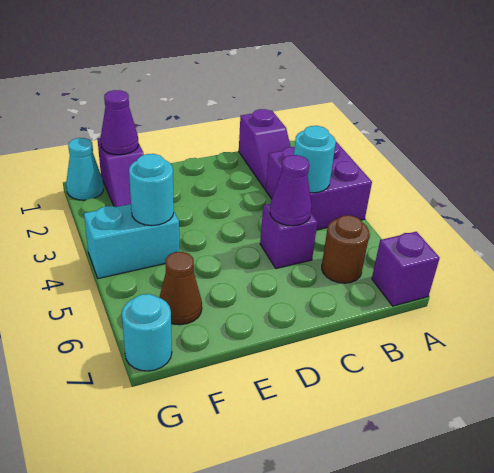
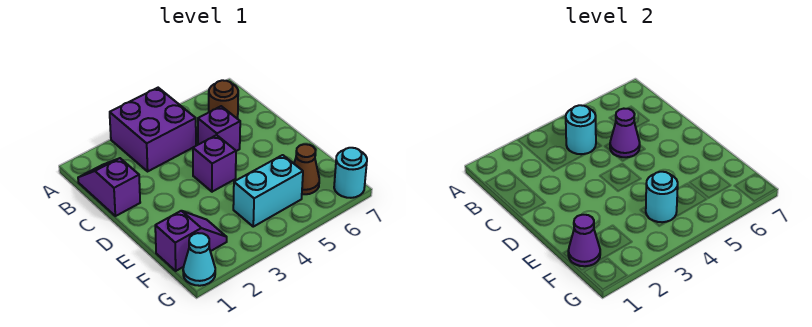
purple 1x1 brick [372,232,440,306] -> purple 1x1 brick moved to [193,135,236,192]
purple 1x2 slope [239,109,291,190] -> purple 1x2 slope turned to [78,158,140,216]
cyan 1x2 brick [84,204,179,279] -> cyan 1x2 brick turned to [233,155,303,227]

